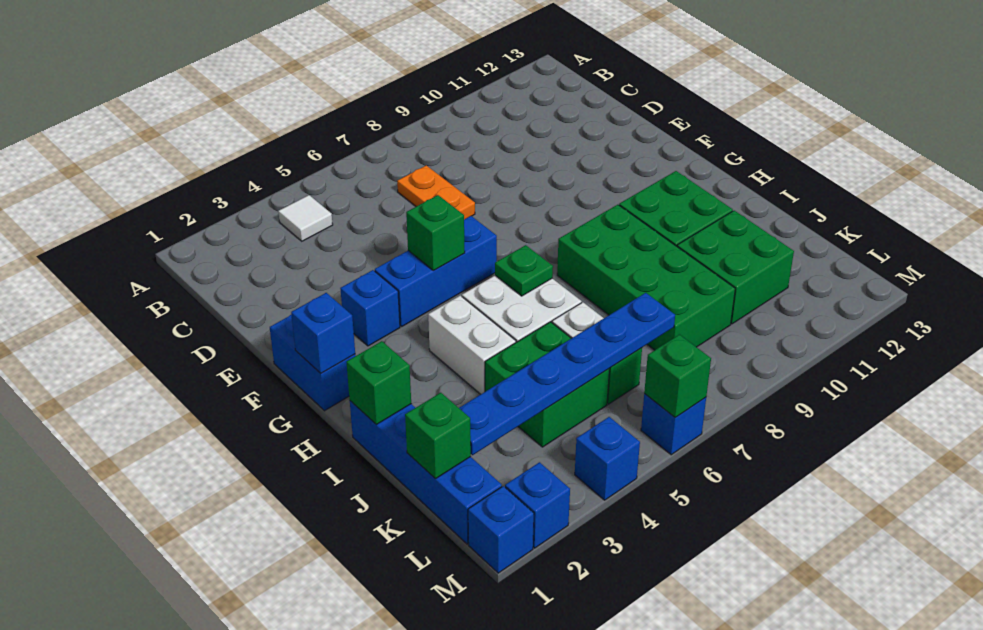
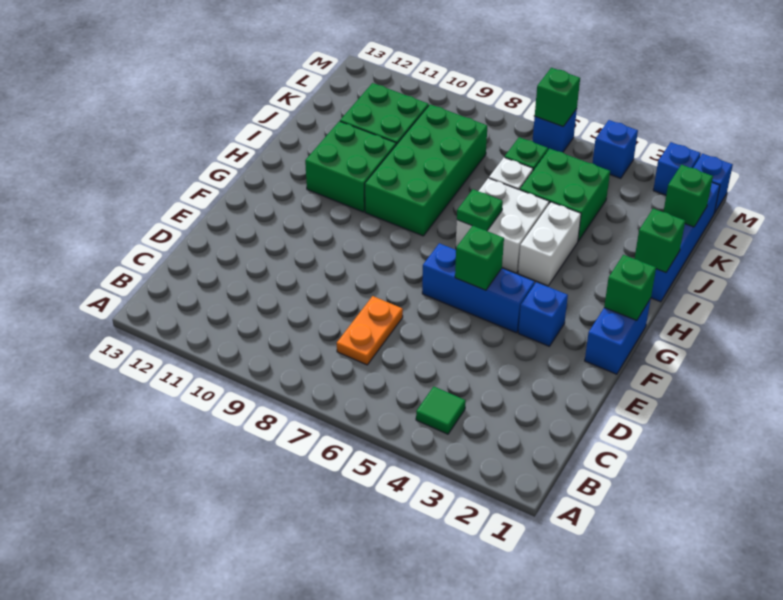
white 1x1 tile [278,195,333,241] -> green 1x1 tile [416,387,466,434]
blue 1x1 brick [291,293,355,373] -> green 1x1 brick [604,255,656,320]
blue 1x6 plate [459,293,675,455] -> none

